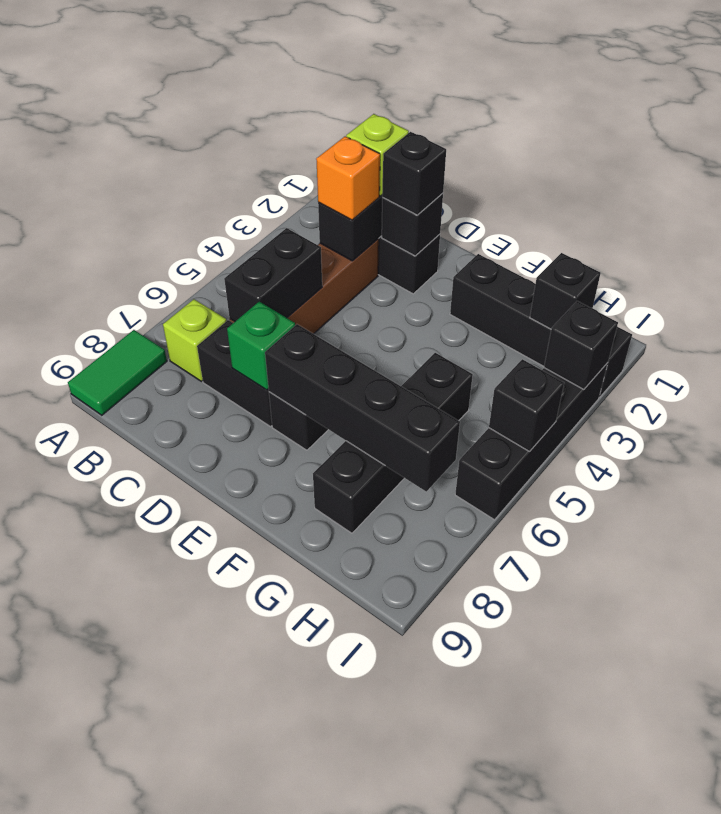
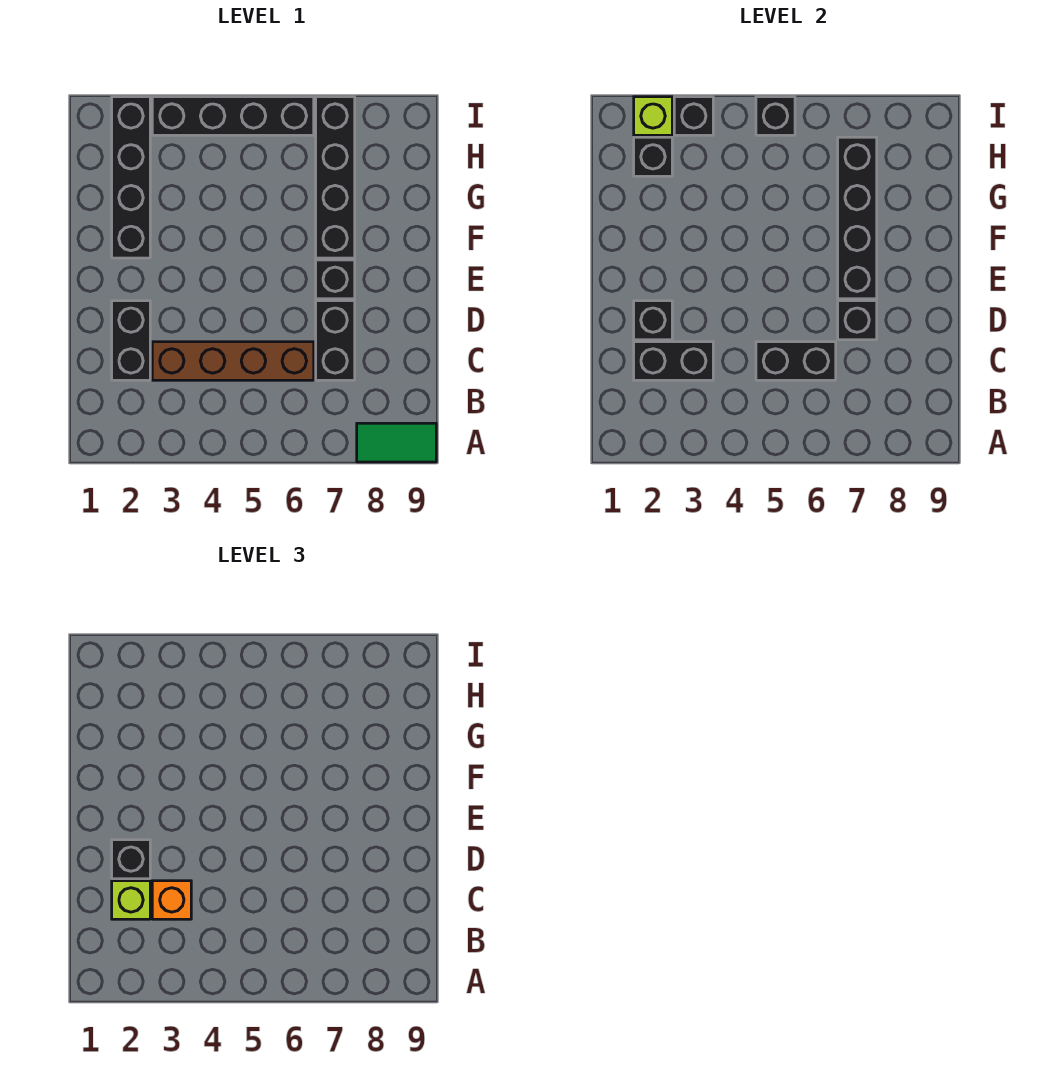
lime 1x1 brick [163,299,227,381] -> lime 1x1 brick moved to [634,97,672,135]
green 1x1 brick [227,302,295,390] -> black 1x1 brick [838,301,877,340]
black 1x4 brick [313,353,473,533] -> black 1x4 brick turned to [316,97,355,258]

